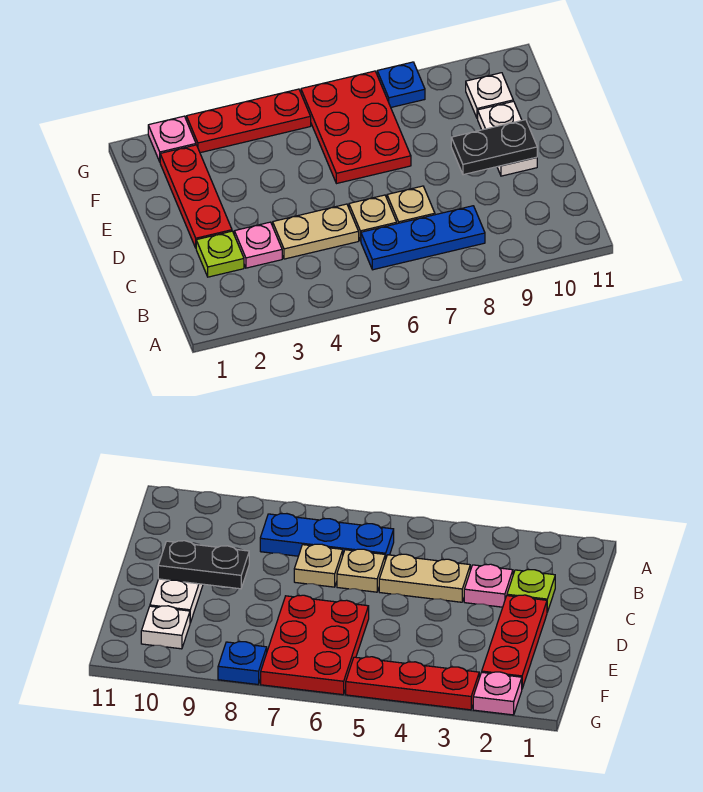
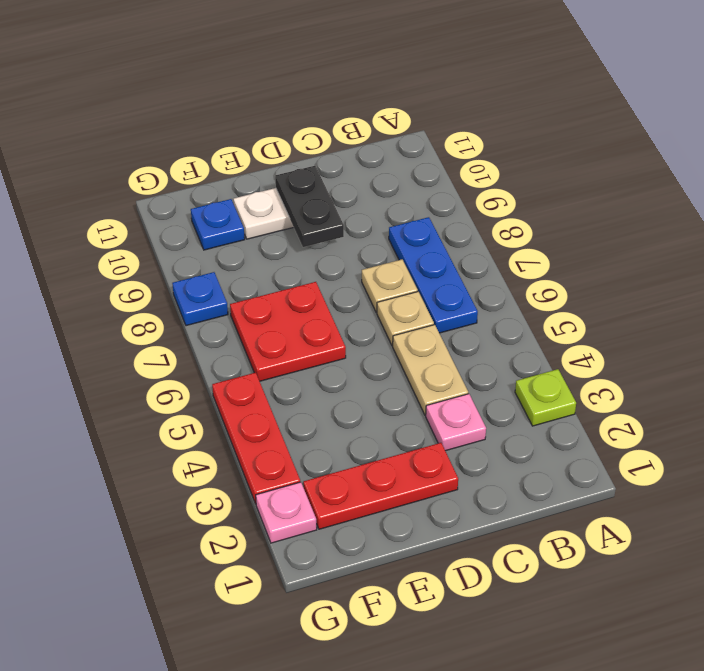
lime 1x1 plate [196,231,244,277] -> lime 1x1 plate moved to [515,369,576,426]
red 2x3 plate [301,71,411,184] -> red 2x2 plate [230,282,346,381]
white 1x1 plate [466,73,513,119] -> blue 1x1 plate [191,199,245,250]

